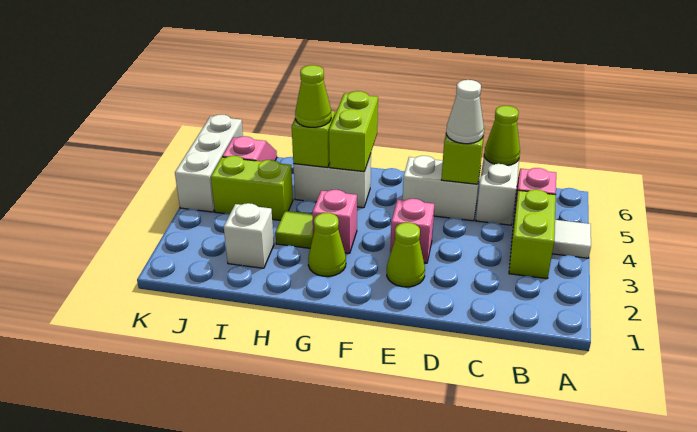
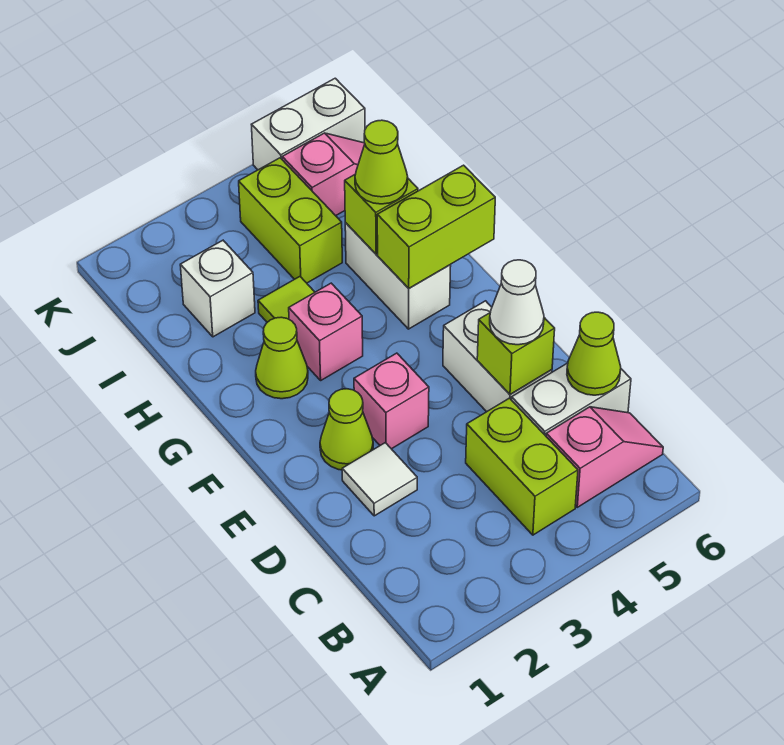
white 1x1 tile [552,220,591,258] -> white 1x1 tile moved to [342,443,417,516]
lime 1x2 brick [509,190,556,279] -> lime 1x2 brick turned to [466,398,578,535]
white 1x3 brick [175,114,243,212] -> white 1x2 brick [251,78,365,170]

